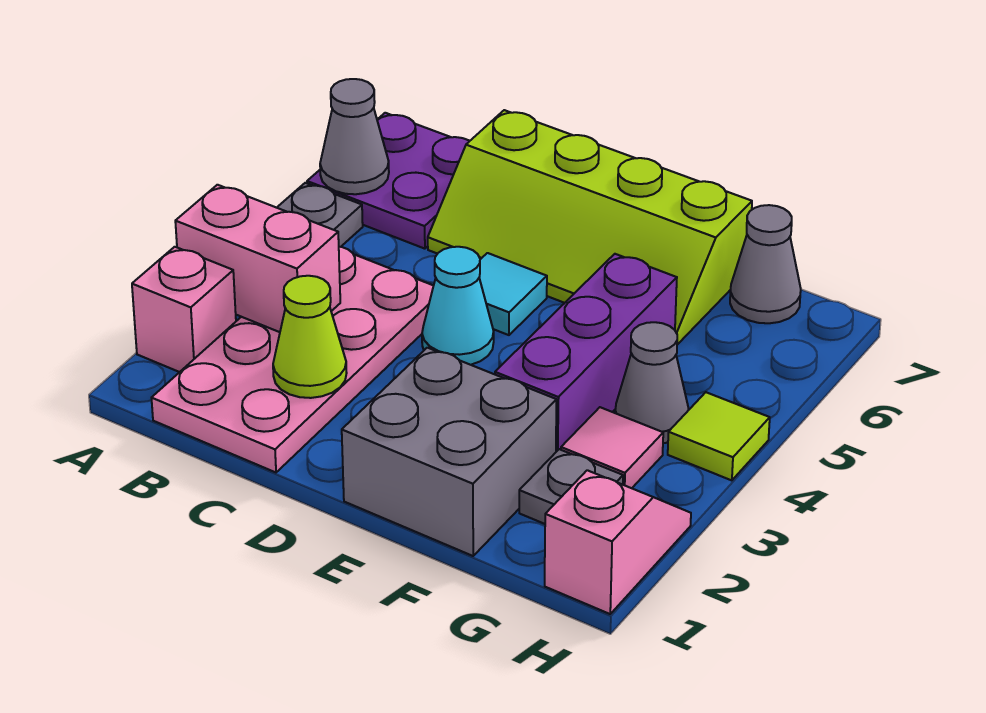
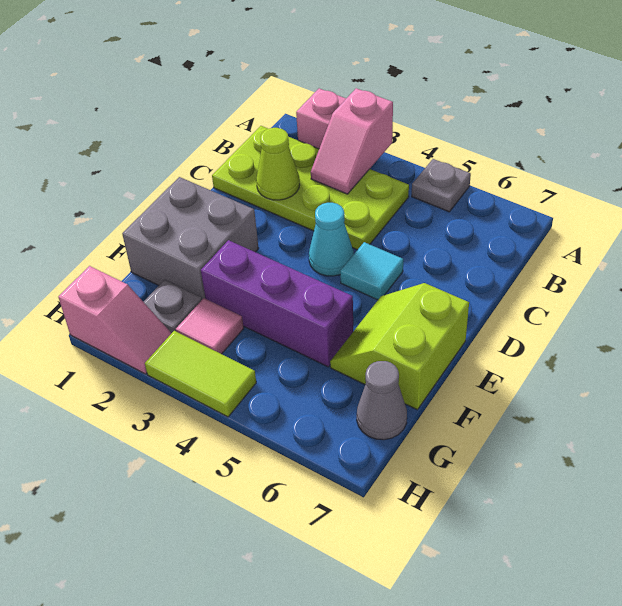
pink 1x2 brick [175,185,340,332] -> pink 1x2 slope [311,88,393,194]
purple 2x2 plate [307,113,469,249] -> none
grey 1x1 cone [320,79,389,194] -> none
pink 2x4 plate [152,247,434,472] -> lime 2x4 plate [212,126,409,250]
lime 2x4 slope [428,110,752,345] -> lime 2x2 slope [330,283,469,410]
grey 1x1 cone [615,322,688,443] -> none
lime 1x1 tile [668,392,770,480] -> lime 1x2 tile [145,331,256,417]

